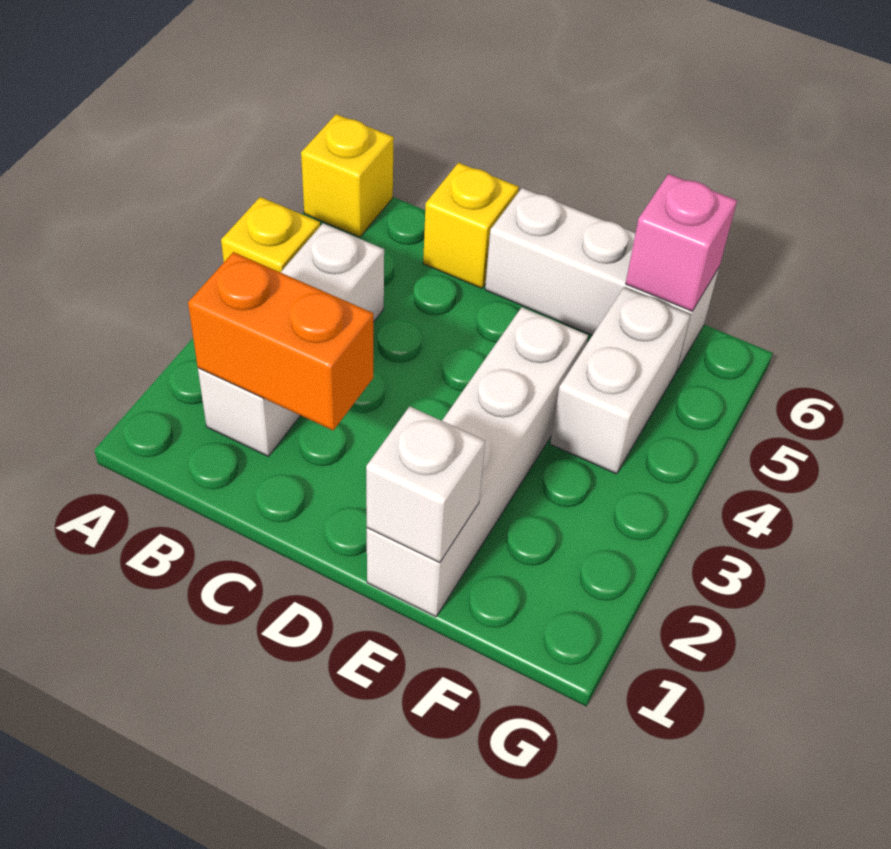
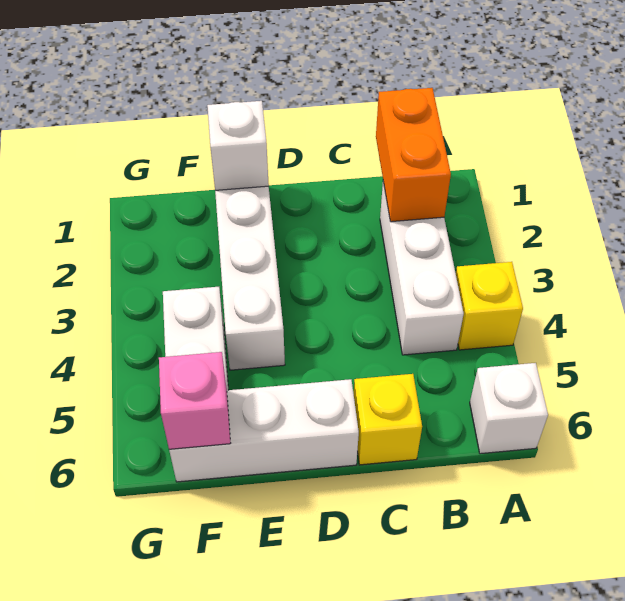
yellow 1x1 brick [301,114,394,237] -> white 1x1 brick [470,363,548,454]
orange 1x2 brick [188,252,373,430] -> orange 1x2 brick turned to [376,88,451,222]

